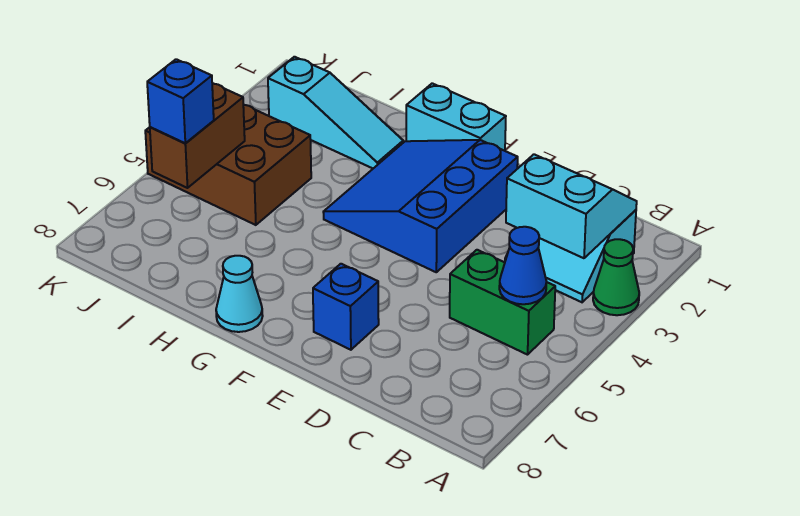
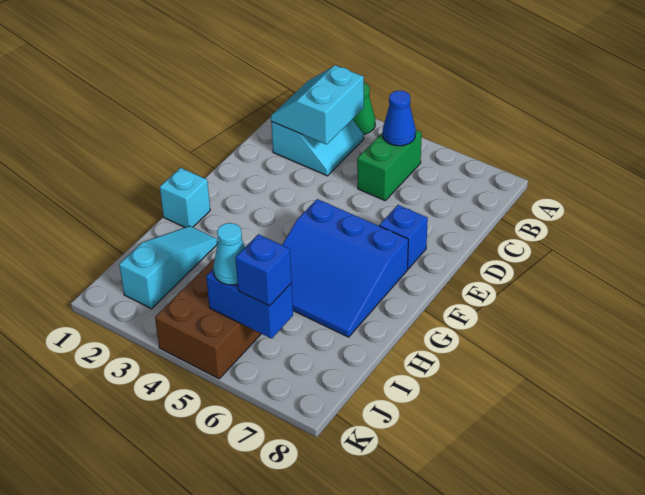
blue 3x3 slope [323,140,518,272] -> blue 3x3 slope moved to [282,199,408,337]
cyan 1x2 brick [406,83,506,151] -> cyan 1x1 brick [160,168,210,227]
cyan 1x1 cone [216,256,263,332] -> cyan 1x1 cone moved to [213,223,245,285]
brown 1x2 brick [150,83,245,188] -> blue 1x2 brick [206,269,293,339]

